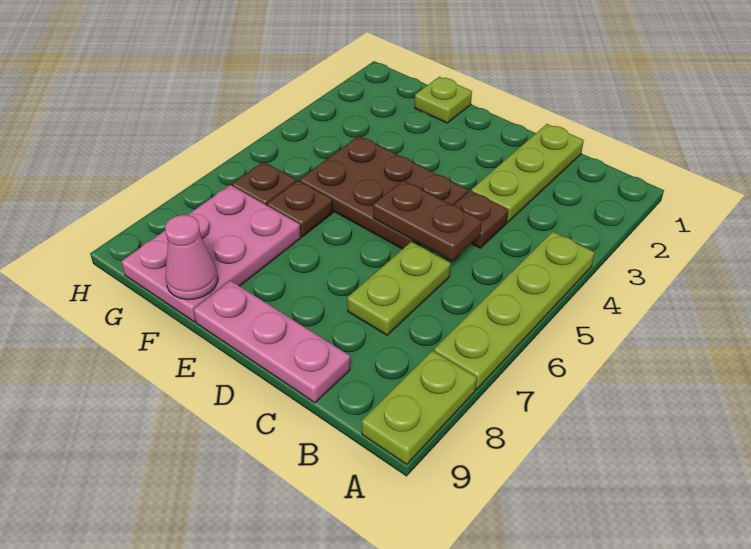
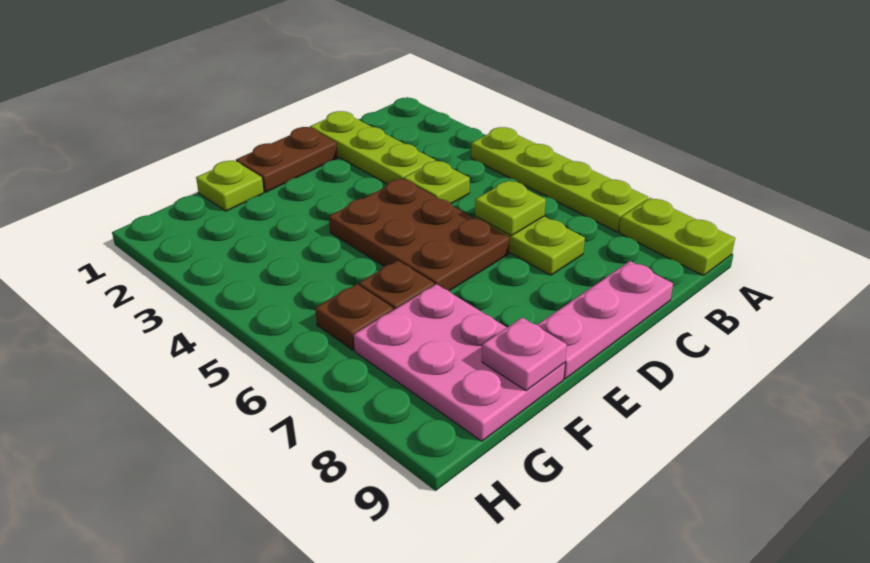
brown 1x1 plate [454,191,508,248] -> lime 1x1 plate [404,161,470,204]
brown 1x2 plate [373,180,482,261] -> brown 1x2 plate moved to [236,127,337,192]
none -> lime 1x1 plate [475,180,546,236]
brown 2x3 plate [300,136,468,249] -> brown 2x3 plate turned to [329,179,510,291]
pink 1x1 cone [165,215,218,300] -> pink 1x1 plate [482,318,567,391]

